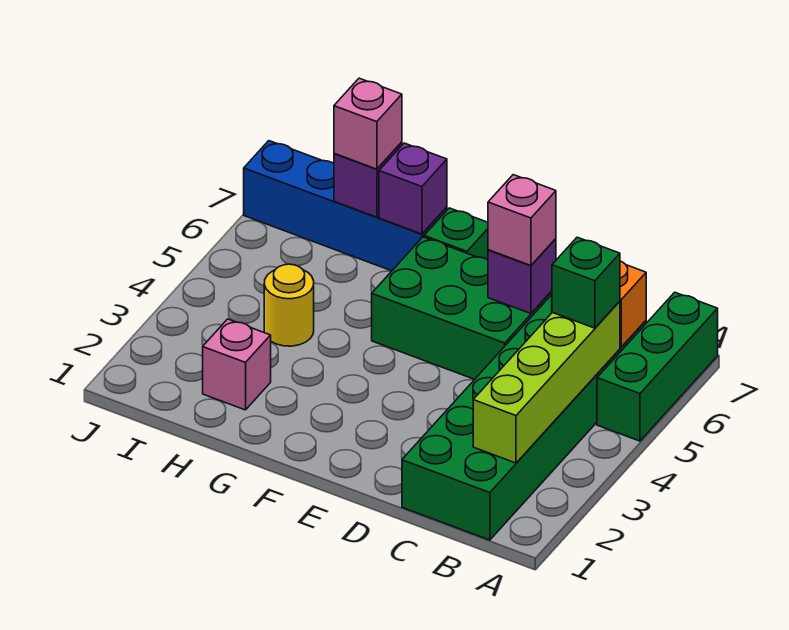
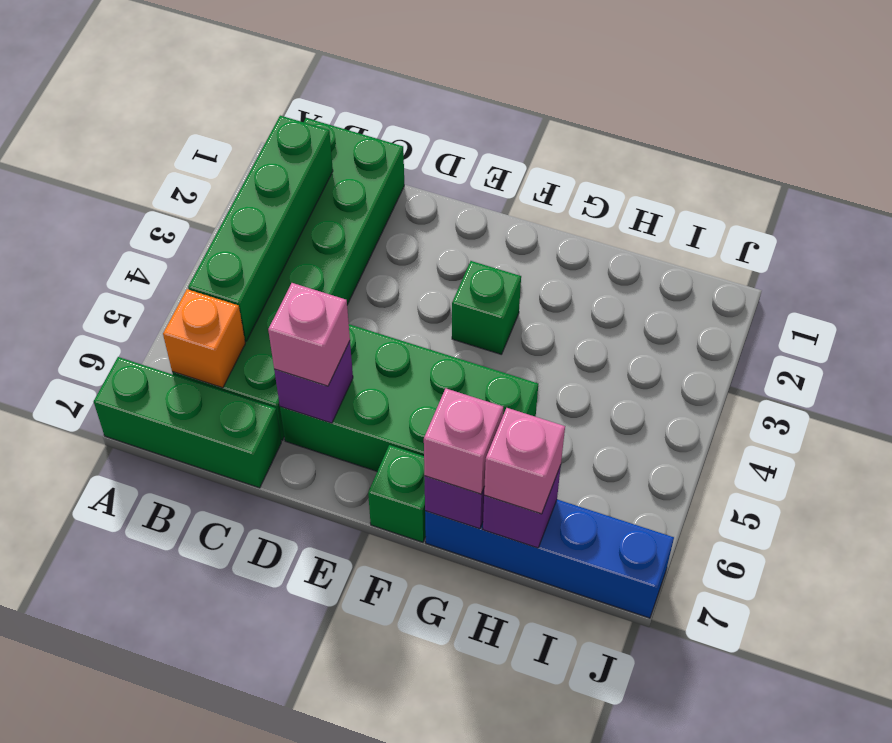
green 1x3 brick [597,292,718,441] -> green 1x3 brick turned to [94,357,281,488]
lime 1x4 brick [473,301,620,463] -> green 1x4 brick [188,116,333,341]
green 1x1 brick [552,237,620,328] -> green 1x1 brick moved to [452,261,521,354]
green 2x3 brick [372,237,552,379] -> green 2x4 brick [280,324,538,471]
pink 1x1 brick [203,319,271,410] -> pink 1x1 brick moved to [424,388,503,494]
yellow 1x1 round brick [264,264,314,346] -> none

